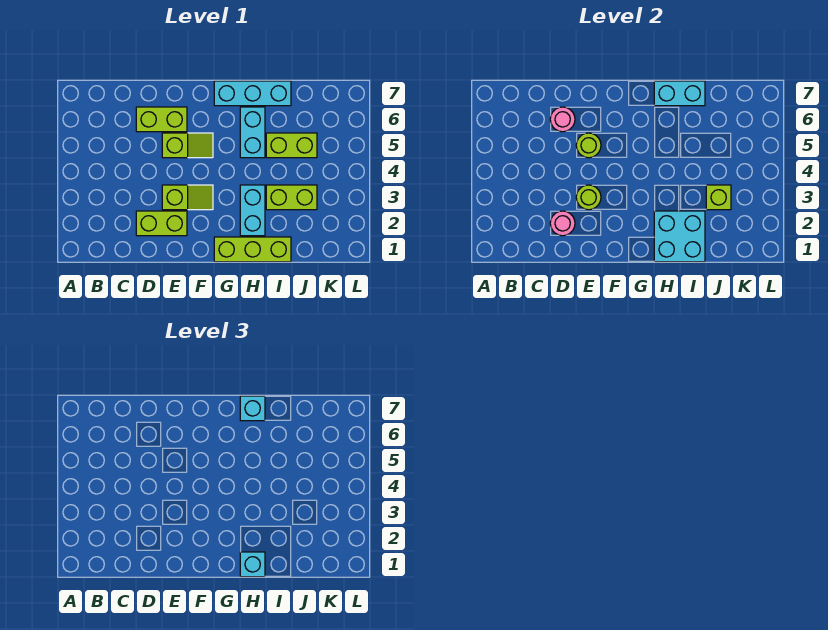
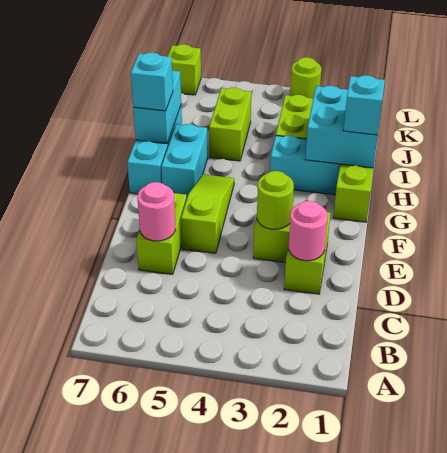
lime 1x2 slope [162,133,213,158] -> lime 1x3 slope [181,174,234,253]
lime 1x1 round brick [576,133,601,158] -> lime 1x1 round brick moved to [290,57,321,98]
cyan 1x2 brick [240,107,265,158] -> cyan 1x2 brick turned to [161,124,208,197]
lime 1x1 brick [706,185,731,210] -> lime 1x1 brick moved to [168,44,201,95]

